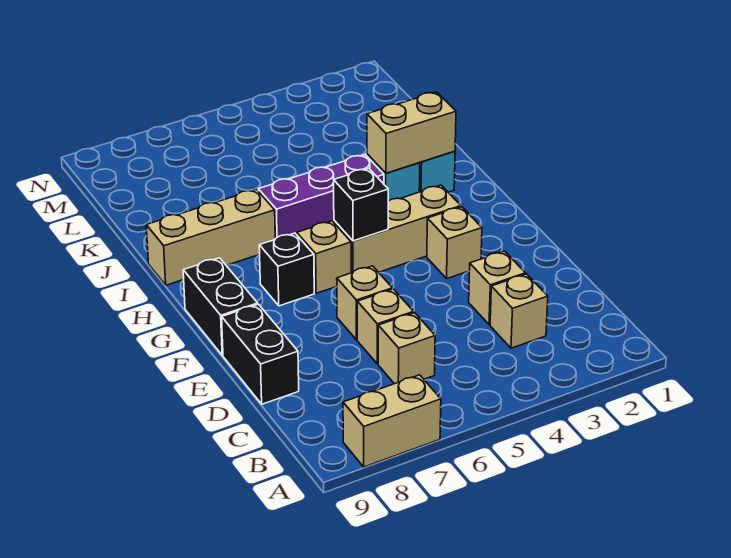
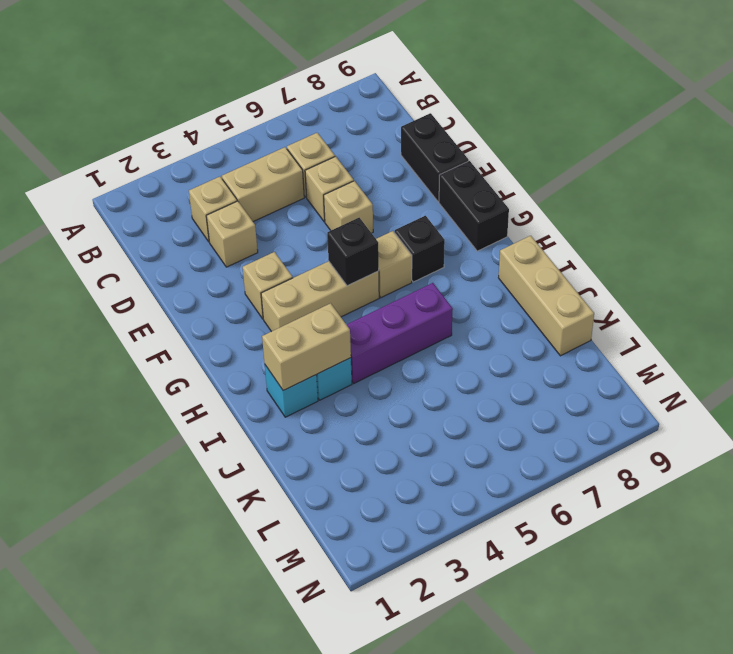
tan 1x2 brick [343,375,441,467] -> tan 1x2 brick moved to [222,147,304,222]
tan 1x3 brick [146,189,275,285] -> tan 1x3 brick turned to [499,236,594,356]

